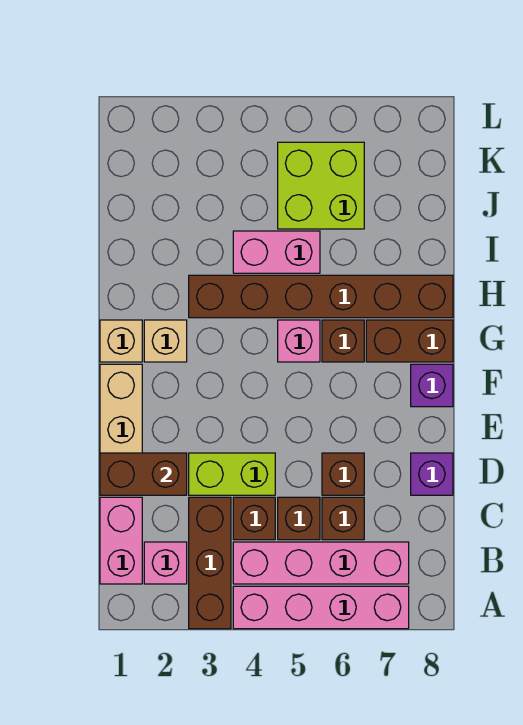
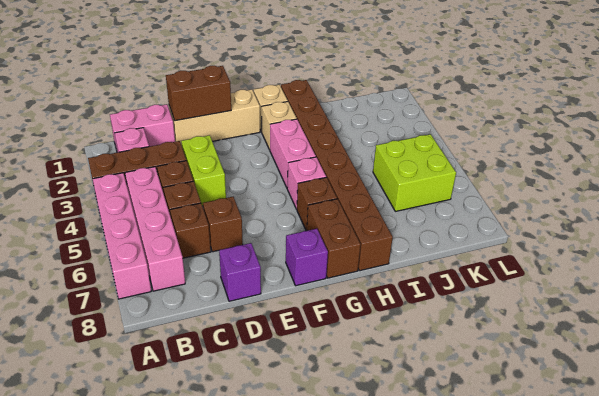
brown 1x2 brick [100,453,187,495] -> brown 1x2 brick turned to [166,66,231,121]
brown 1x6 brick [189,275,453,318] -> brown 1x8 brick [281,80,393,271]
pink 1x2 brick [233,231,320,273] -> pink 1x2 brick moved to [270,119,316,188]

